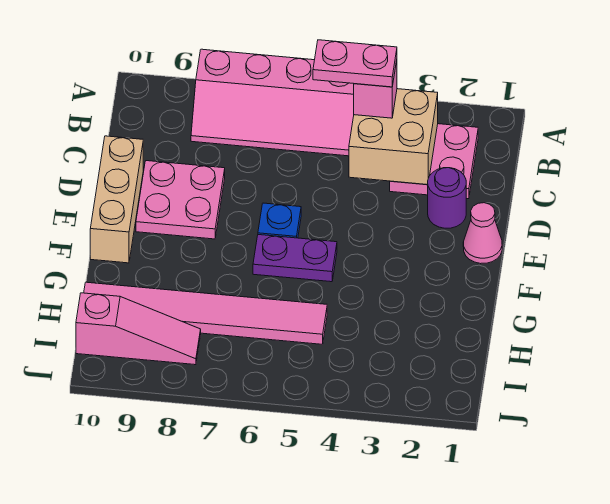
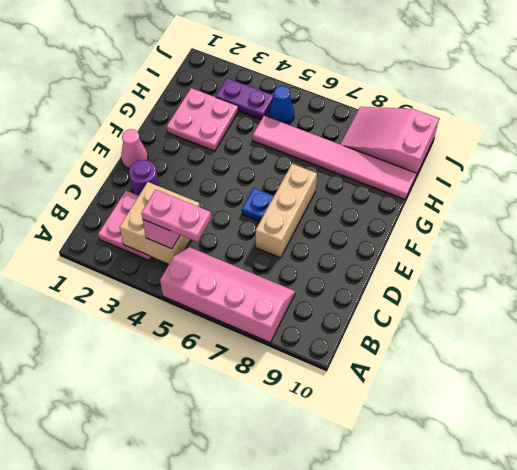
pink 2x2 plate [136,161,225,239] -> pink 2x2 plate moved to [167,88,238,151]
tan 1x3 brick [90,136,143,263] -> tan 1x3 brick moved to [256,164,317,258]
purple 1x2 plate [253,235,337,282] -> purple 1x2 plate moved to [216,78,274,120]
none -> blue 1x1 cone [269,86,294,125]
pink 1x3 slope [76,293,201,365] -> pink 2x3 slope [340,107,439,176]

